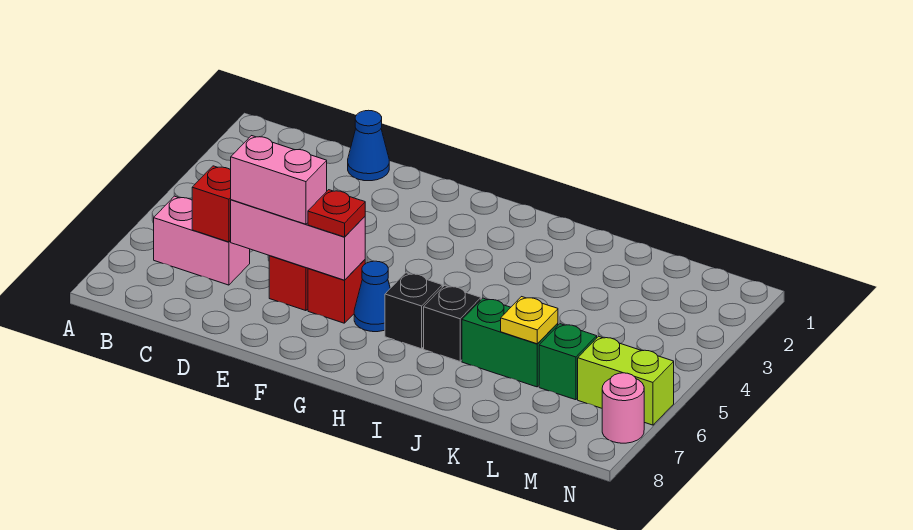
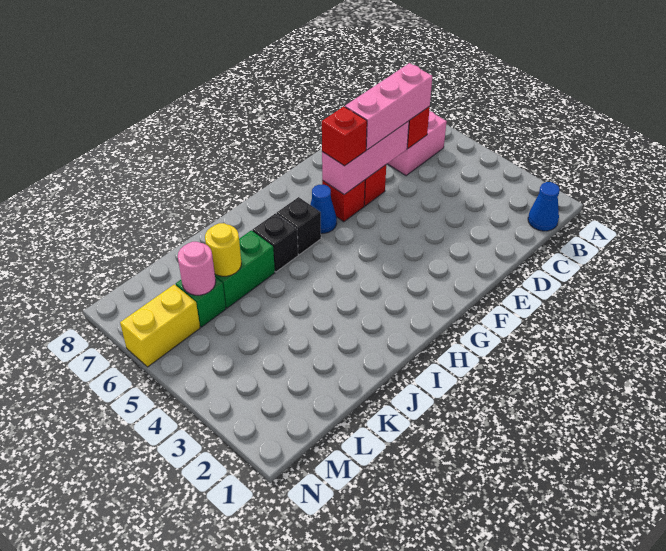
blue 1x1 cone [348,110,389,181] -> blue 1x1 cone moved to [528,182,560,231]
pink 1x2 brick [231,136,327,224] -> pink 1x3 brick [345,63,432,150]
red 1x1 plate [308,190,365,237] -> red 1x1 brick [322,107,367,166]
yellow 1x1 plate [501,297,558,344] -> yellow 1x1 round brick [205,223,241,276]
lime 1x2 brick [578,336,674,425] -> yellow 1x2 brick [120,284,200,367]
pink 1x1 round brick [602,373,644,443] -> pink 1x1 round brick moved to [178,242,216,295]

